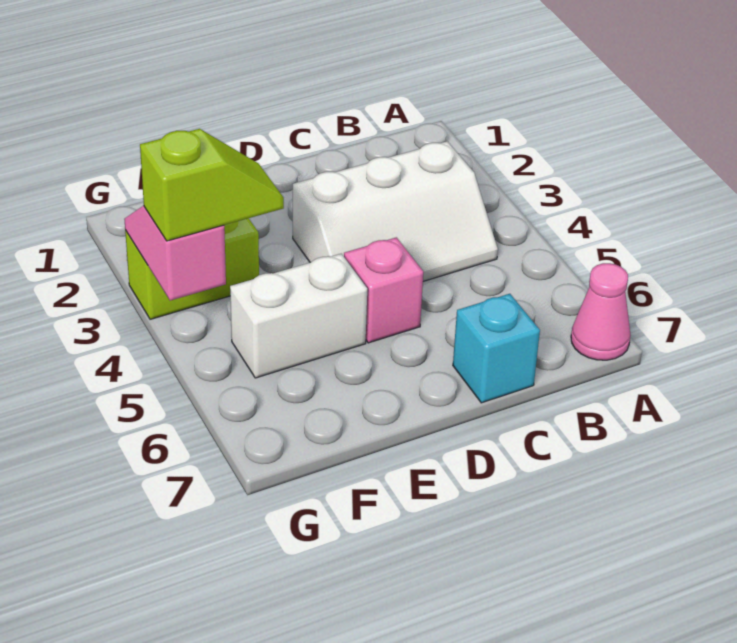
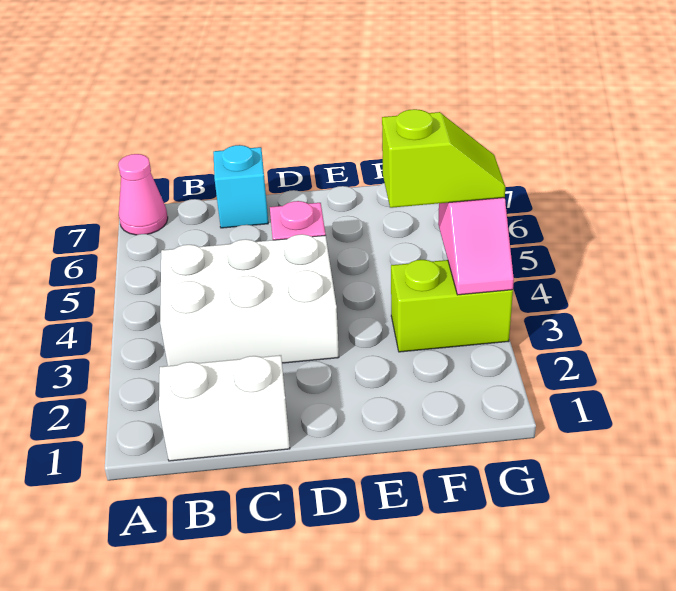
white 2x3 slope [293,141,498,281] -> white 2x3 brick [160,234,339,366]
white 1x2 brick [230,254,367,378] -> white 1x2 brick moved to [159,355,290,461]
lime 1x2 slope [140,129,284,241] -> lime 1x2 slope turned to [382,109,506,208]

